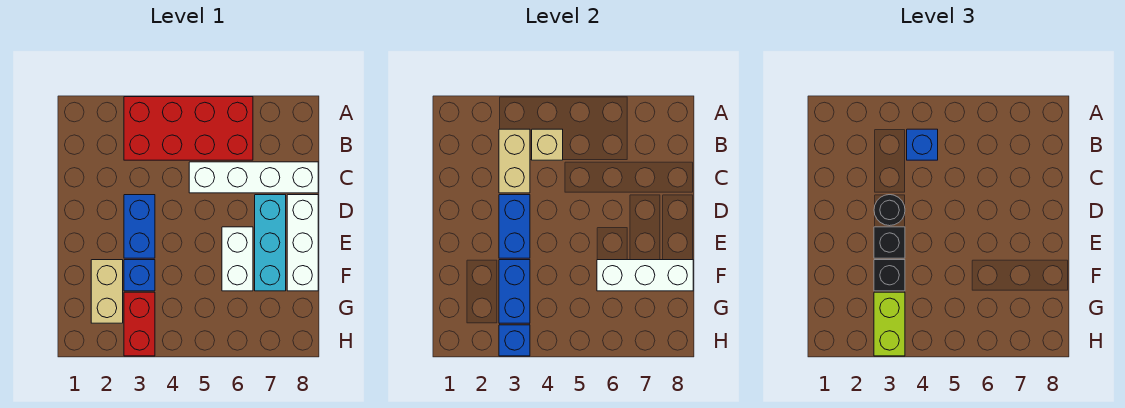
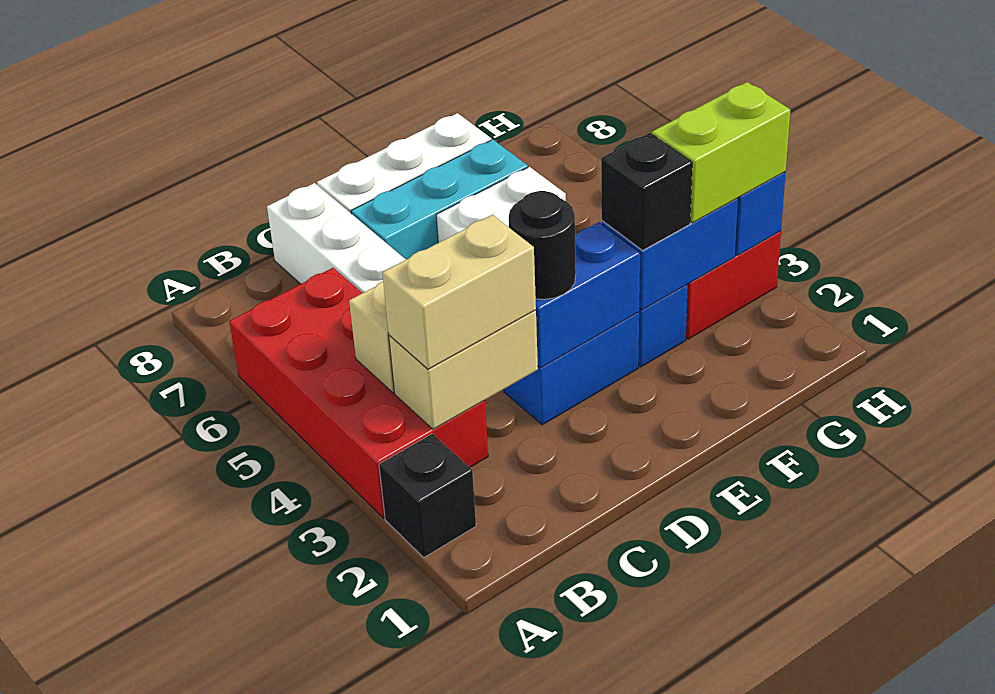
blue 1x1 brick [907,129,938,160] -> none
black 1x1 brick [874,227,905,258] -> black 1x1 brick moved to [379,434,476,557]
tan 1x2 brick [91,260,123,323] -> tan 1x2 brick moved to [382,215,536,369]
white 1x3 brick [597,260,693,291] -> none

